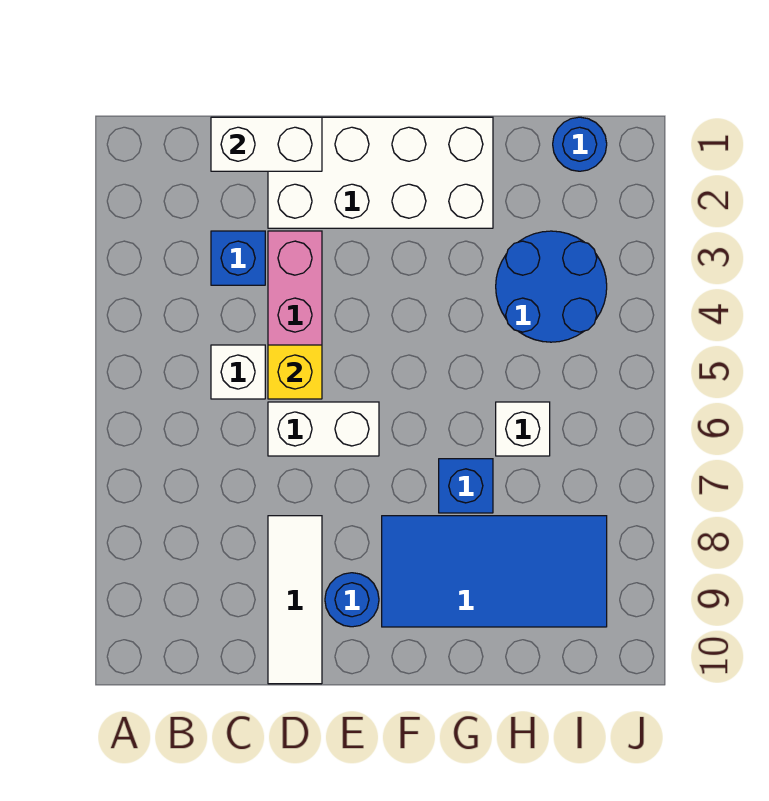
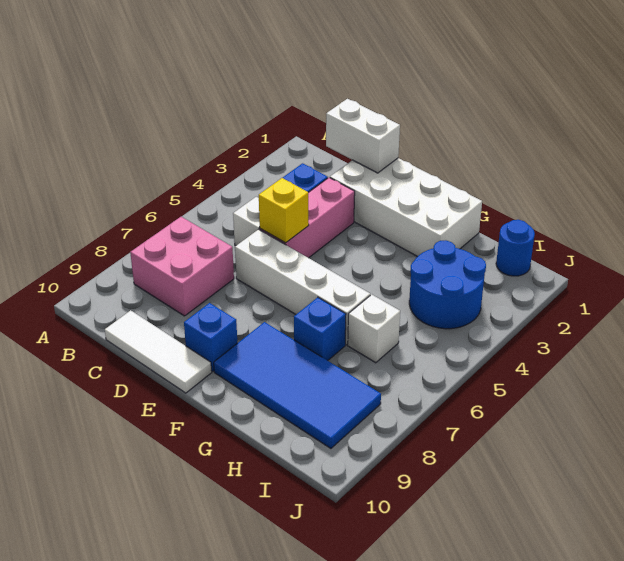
none -> pink 2x2 brick [130,217,234,316]
white 1x2 brick [268,402,379,456] -> white 1x4 brick [235,229,370,345]
white 1x3 tile [268,516,322,684] -> white 1x3 tile turned to [105,310,212,393]
blue 1x1 round brick [325,573,379,627] -> blue 1x1 brick [184,303,237,371]

